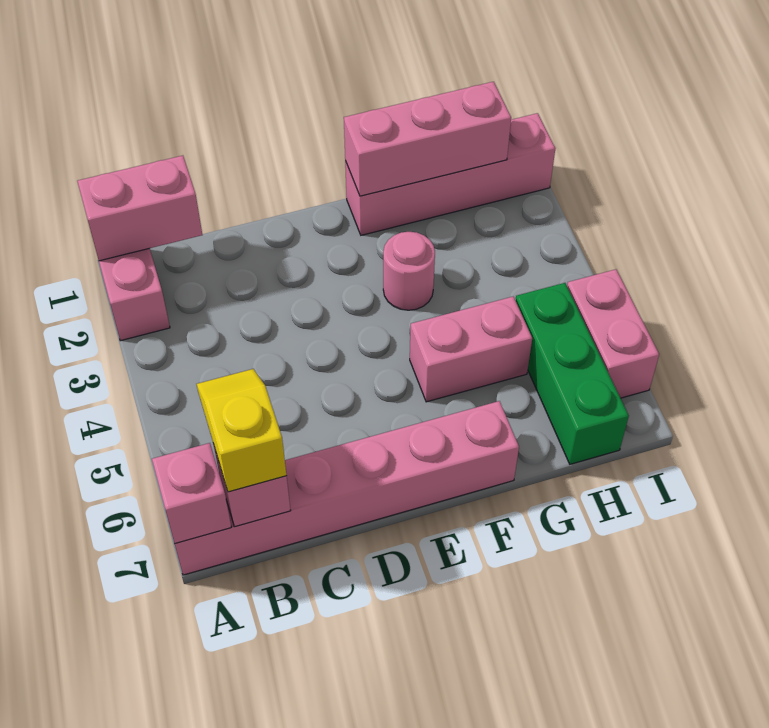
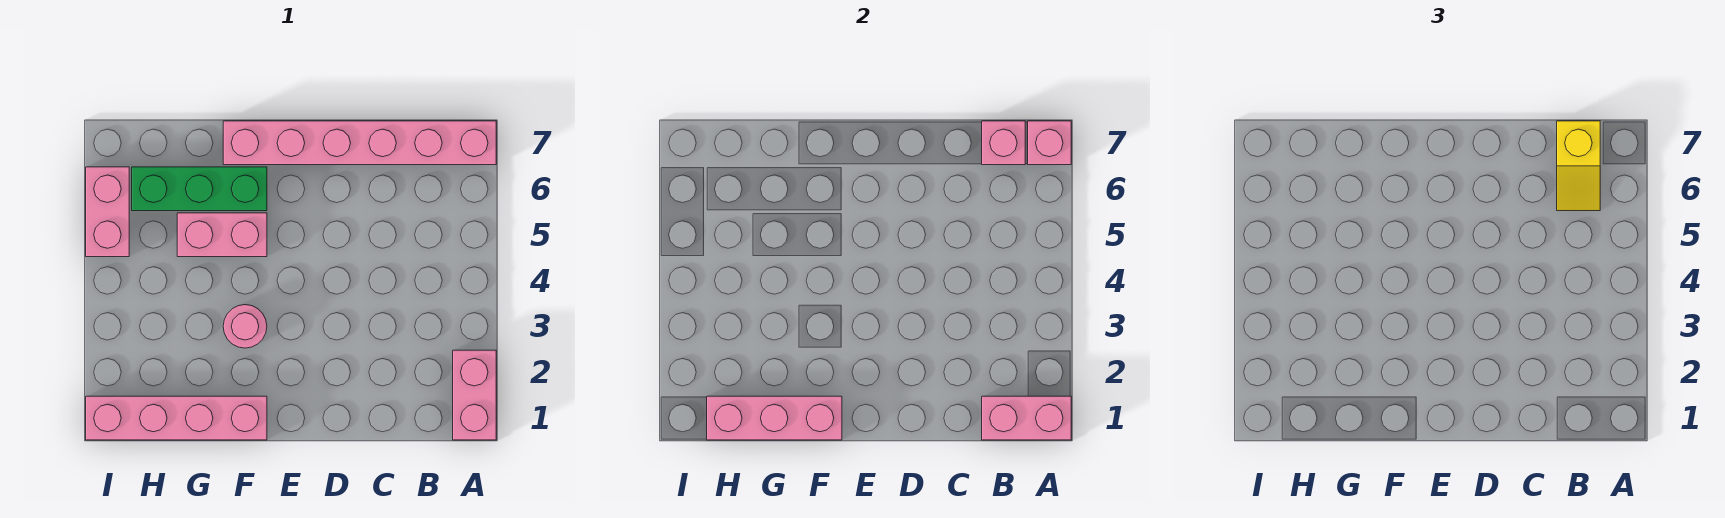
green 1x3 brick [515,283,629,464] -> green 1x3 brick turned to [132,167,267,211]

